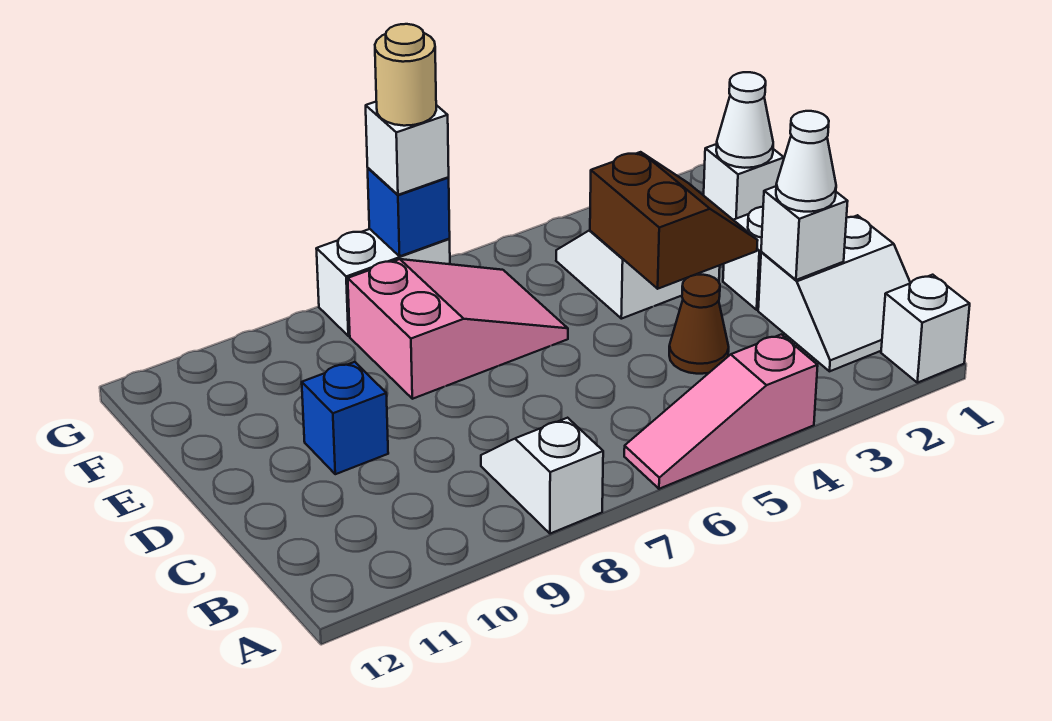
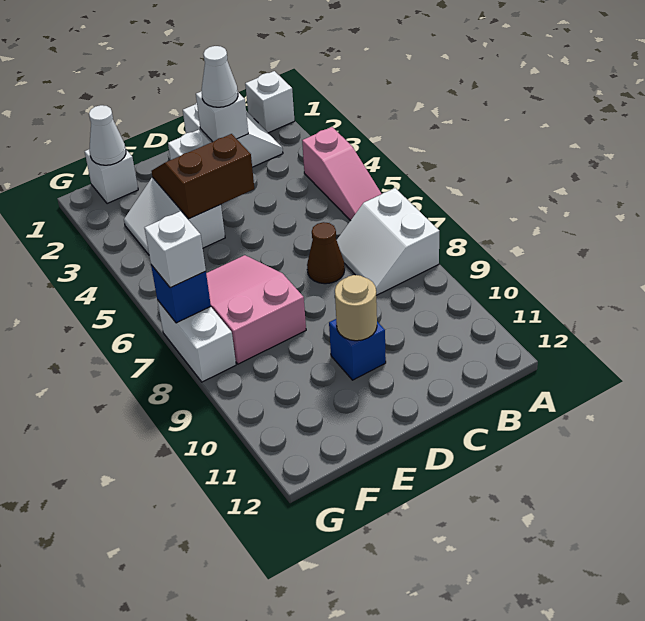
white 1x2 slope [481,418,603,534] -> white 2x2 slope [337,188,439,295]
brown 1x1 cone [669,275,729,374] -> brown 1x1 cone moved to [307,222,345,284]
tan 1x1 round brick [375,24,436,126] -> tan 1x1 round brick moved to [335,275,377,341]

